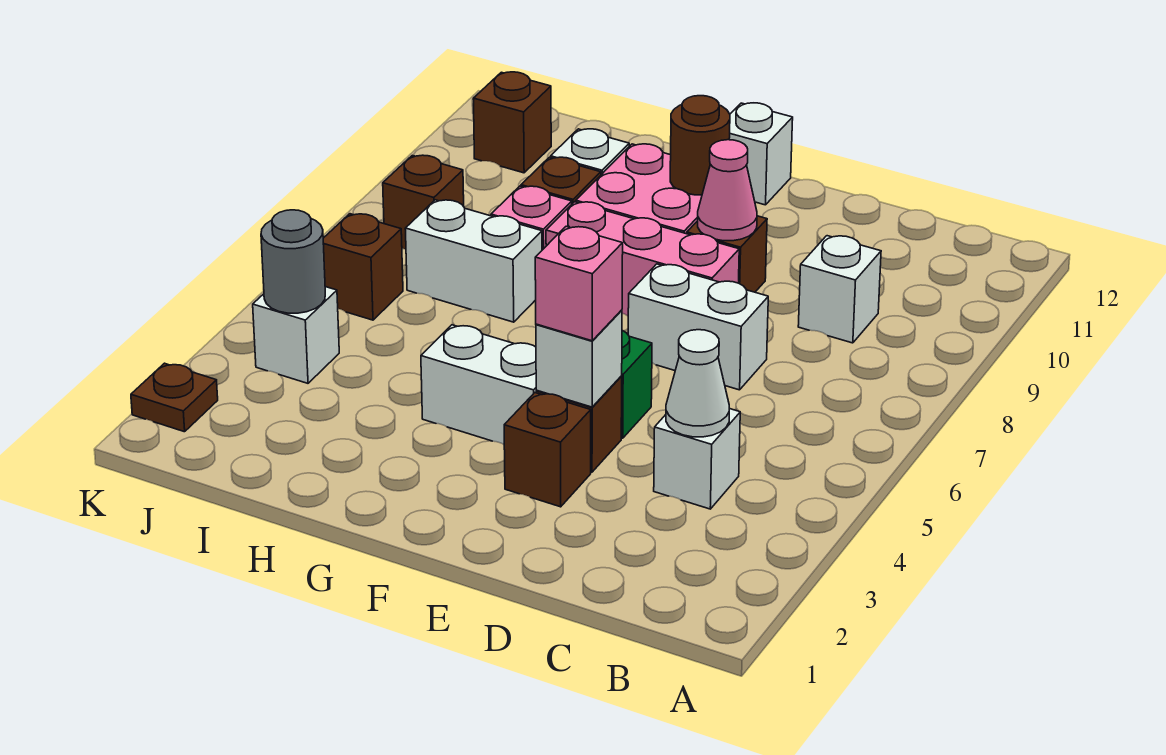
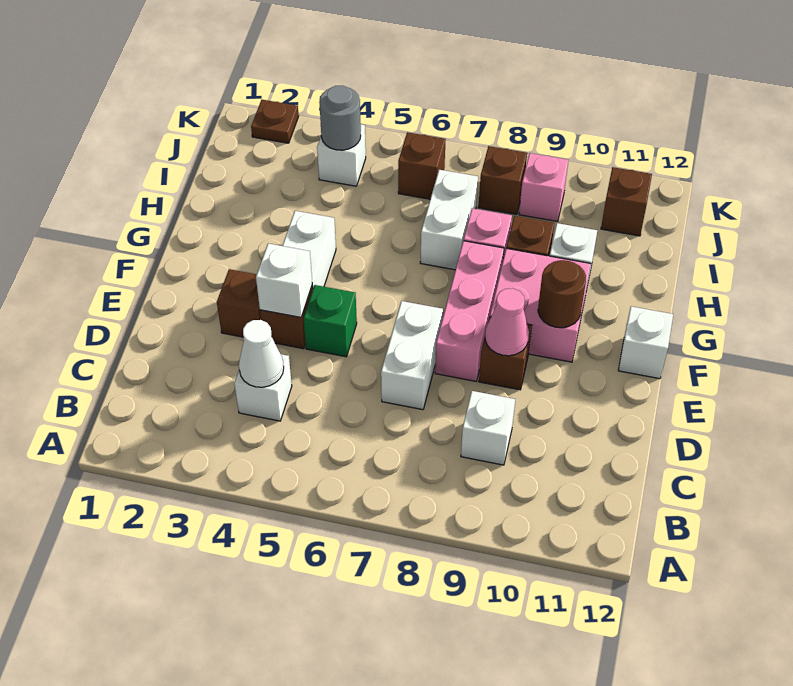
pink 1x1 brick [535,226,623,341] -> pink 1x1 brick moved to [519,153,569,222]

